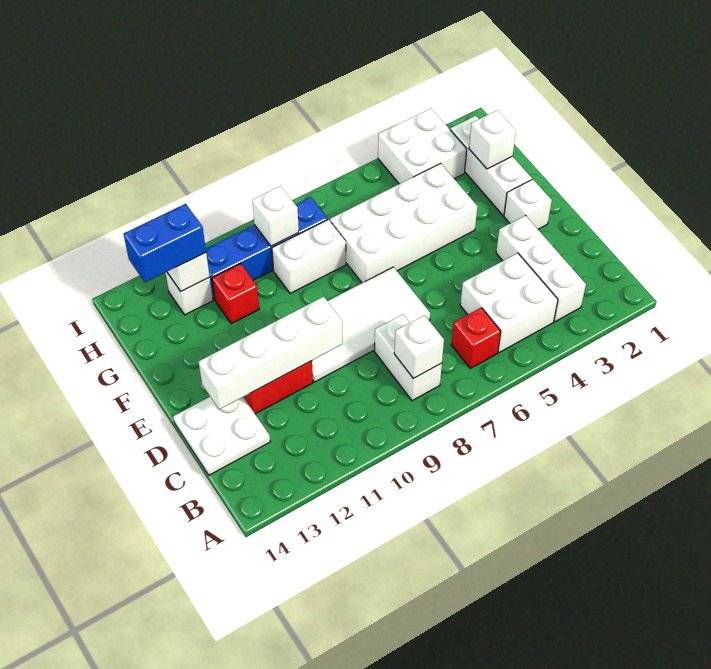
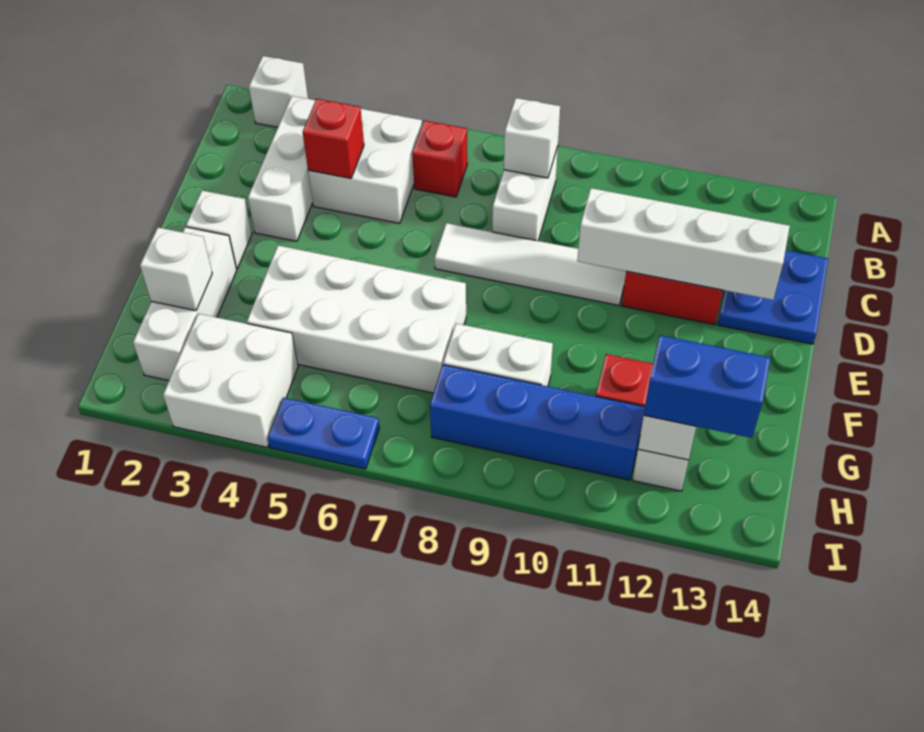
none -> red 1x1 brick [303,99,364,178]
white 2x2 plate [173,397,270,475] -> blue 2x2 plate [718,250,828,344]
white 2x4 tile [312,267,430,382] -> white 1x4 tile [434,223,626,306]
white 1x1 brick [252,186,299,246] -> white 1x1 brick moved to [249,56,308,127]
none -> blue 1x2 plate [268,398,379,469]

